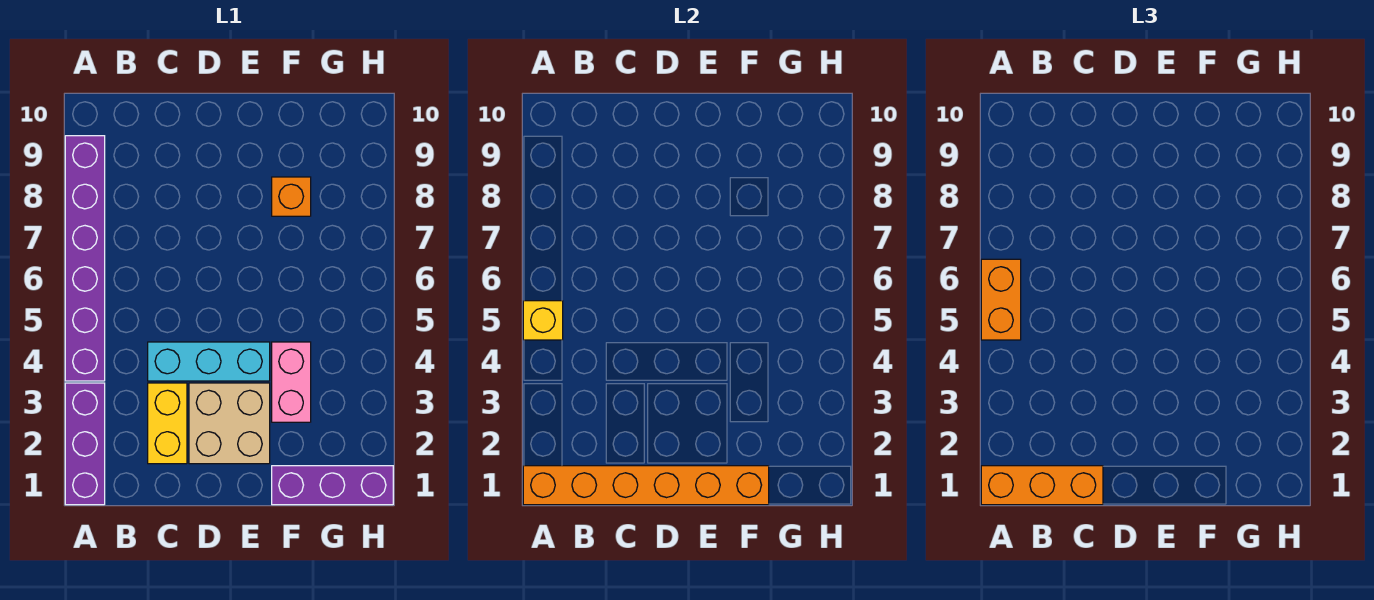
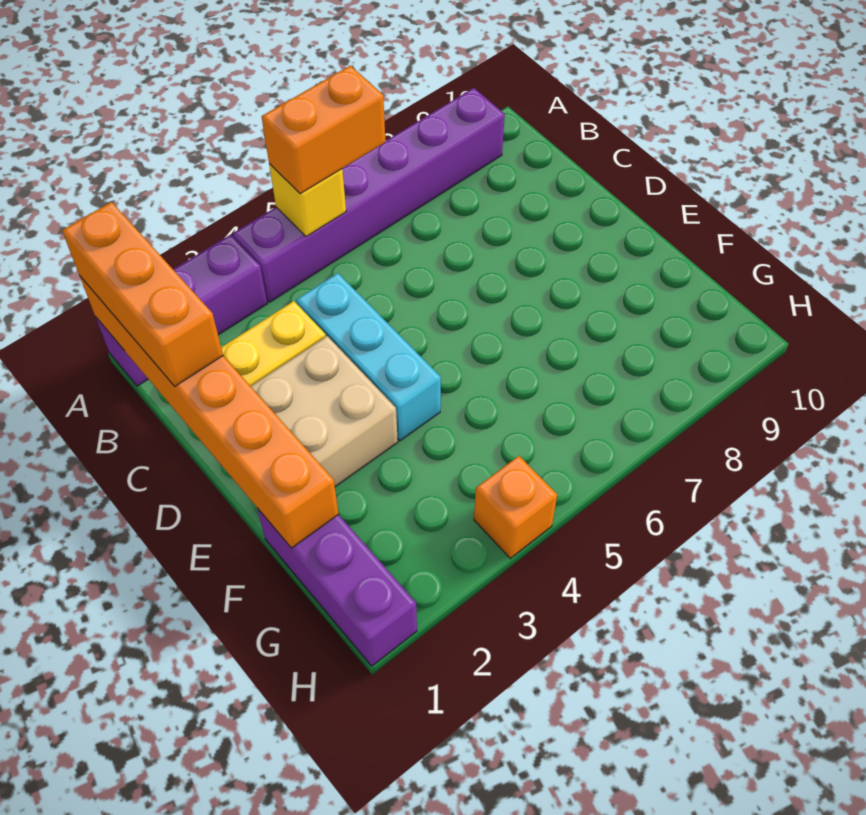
pink 1x2 brick [272,342,311,422] -> none
orange 1x1 brick [272,177,311,216] -> orange 1x1 brick moved to [474,456,557,558]

